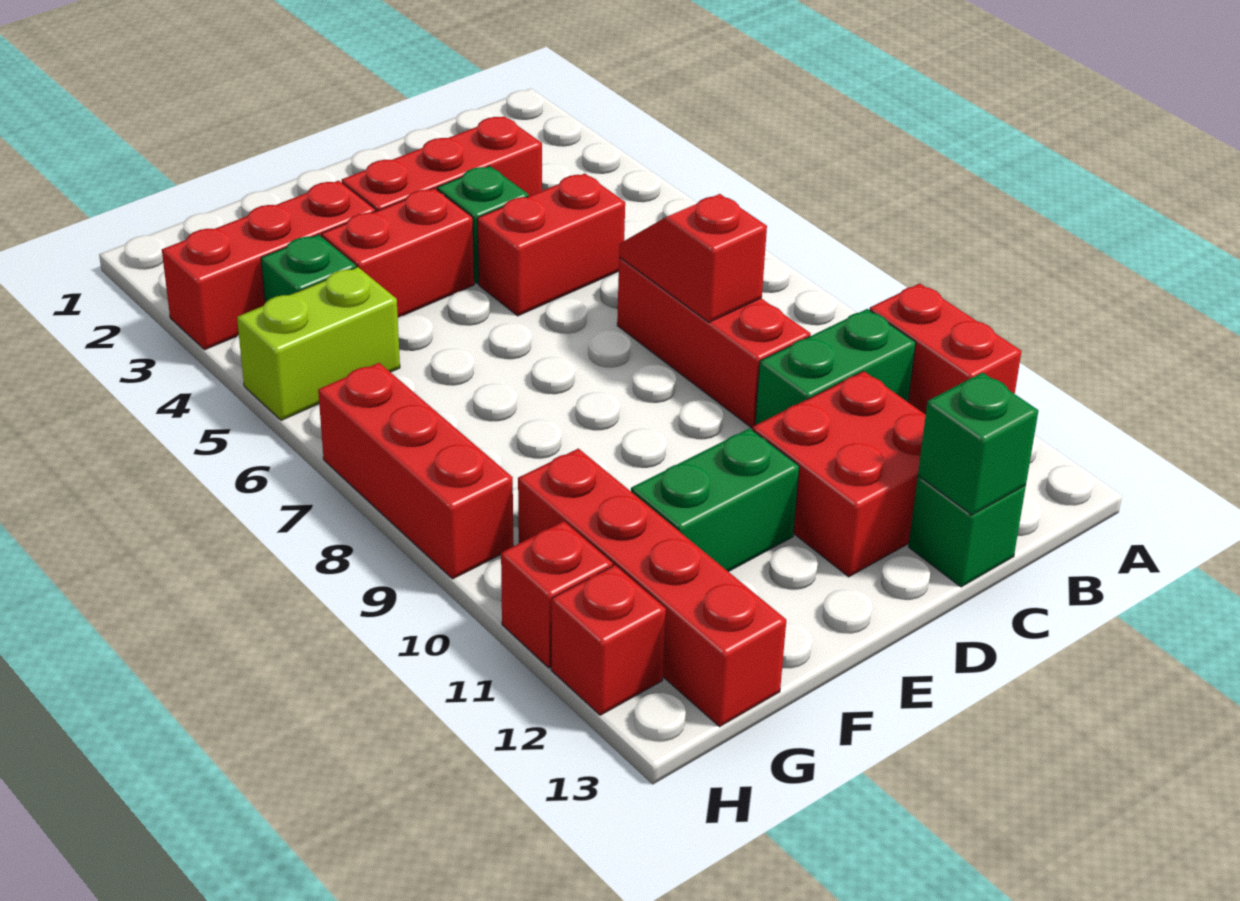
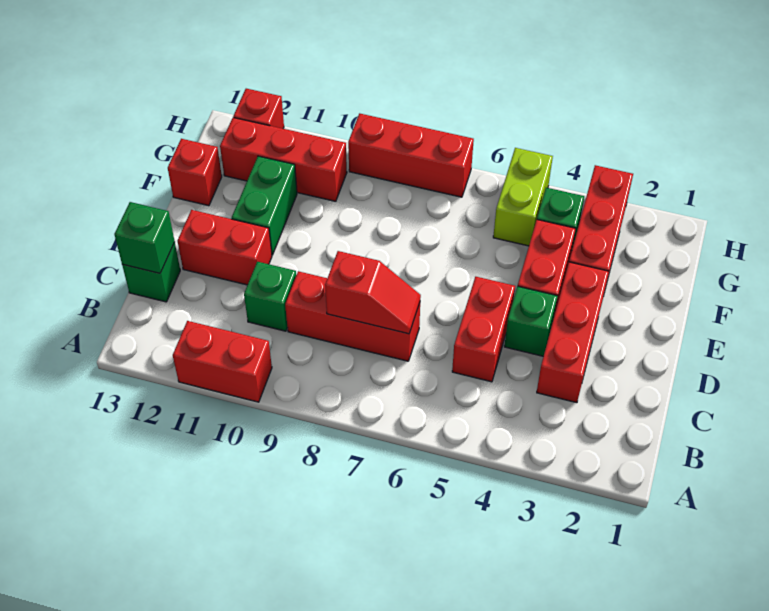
green 1x2 brick [755,309,916,425] -> green 1x1 brick [244,262,296,331]
red 2x2 brick [752,371,926,577] -> red 1x2 brick [178,210,272,285]
red 1x4 brick [518,449,786,727] -> red 1x3 brick [220,118,347,201]
red 1x1 brick [501,521,613,668] -> red 1x1 brick moved to [168,139,222,206]

